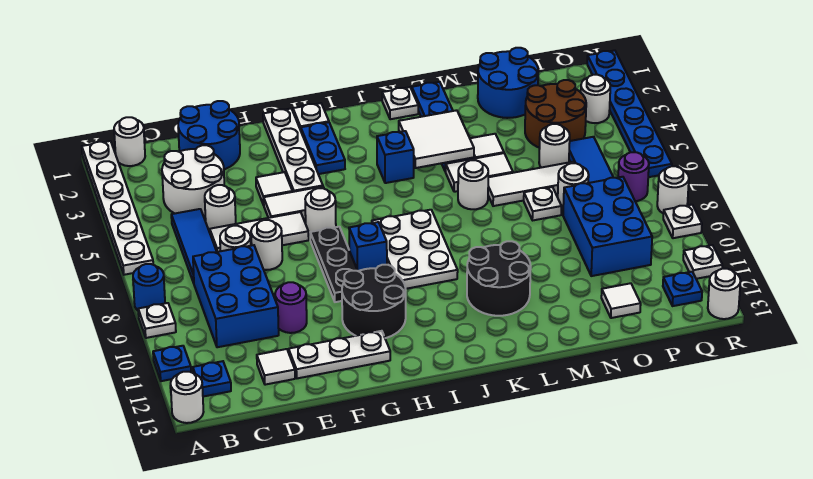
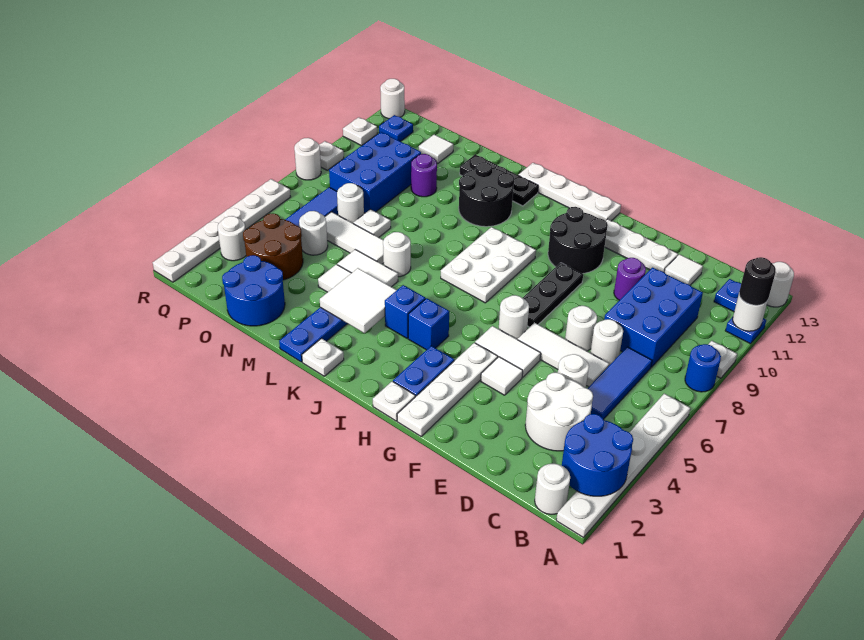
none -> white 1x1 round brick [733,295,768,331]
none -> black 1x1 round brick [739,257,776,305]
blue 2x2 round brick [178,101,240,169] -> blue 2x2 round brick moved to [562,414,633,496]
blue 1x1 brick [349,222,387,271] -> blue 1x1 brick moved to [408,298,449,350]
none -> white 1x4 plate [518,163,621,221]
none -> black 1x3 plate [460,155,538,206]
purple 1x1 round brick [618,152,649,201] -> purple 1x1 round brick moved to [411,154,437,197]
blue 1x6 plate [587,50,672,177] -> white 1x6 plate [153,179,291,282]

